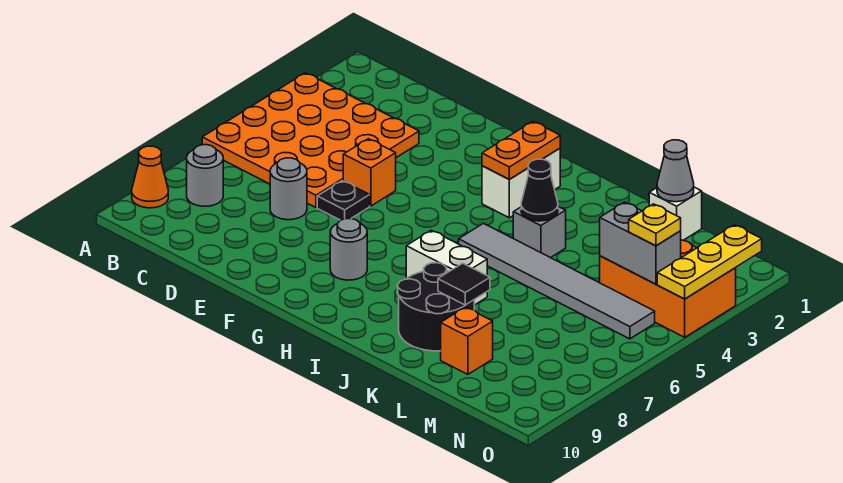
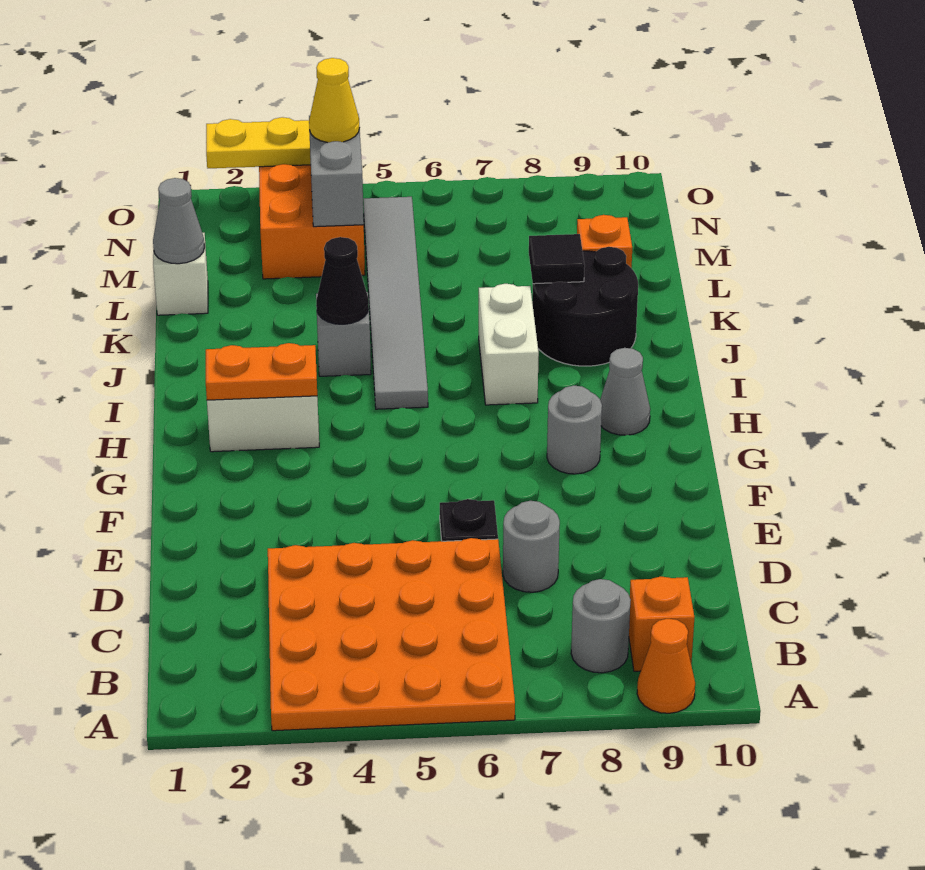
orange 1x1 brick [343,139,396,206] -> orange 1x1 brick moved to [629,577,694,671]
none -> grey 1x1 cone [600,348,650,435]
yellow 1x1 plate [629,204,681,246] -> yellow 1x1 cone [309,58,360,143]

